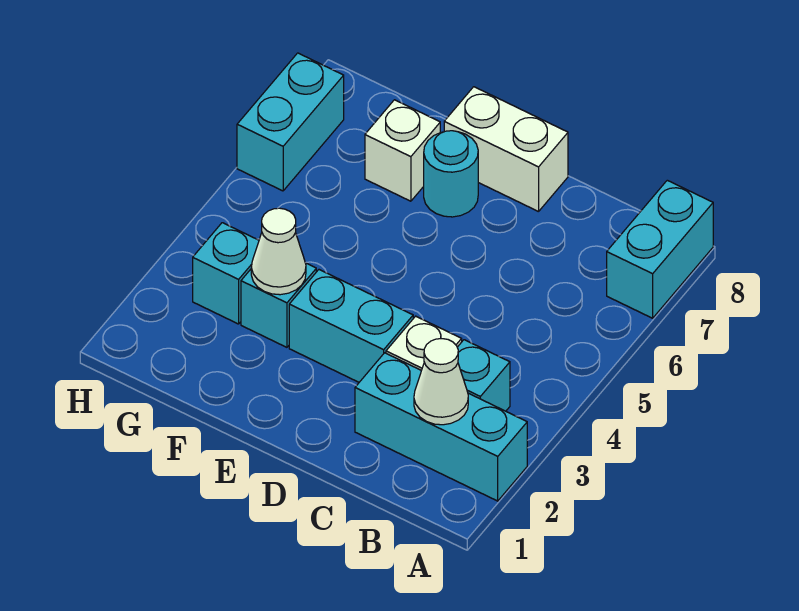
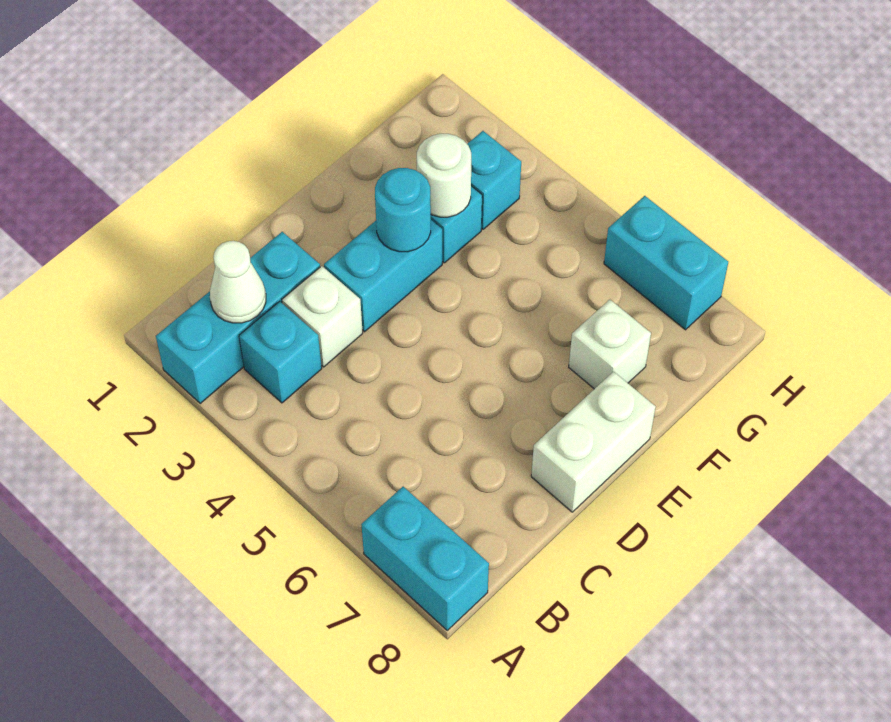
cyan 1x1 round brick [424,131,478,217] -> cyan 1x1 round brick moved to [375,168,431,252]
white 1x1 cone [251,208,306,295] -> white 1x1 round brick [417,134,471,217]

